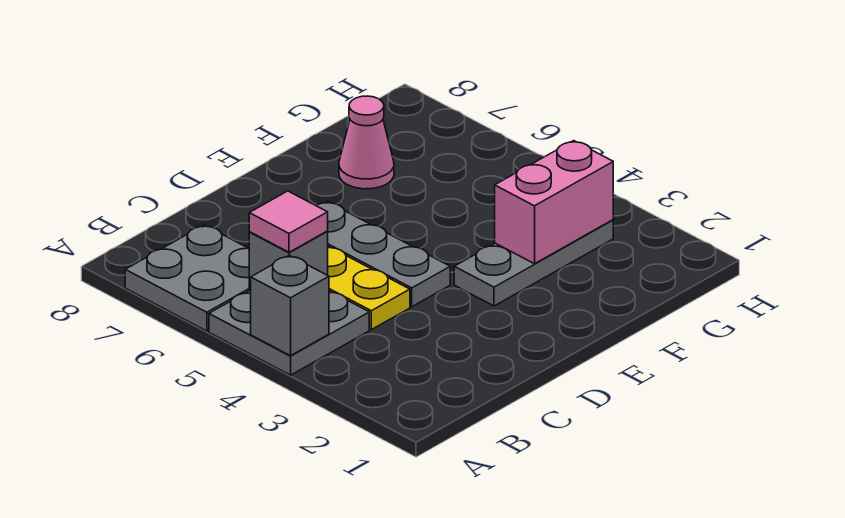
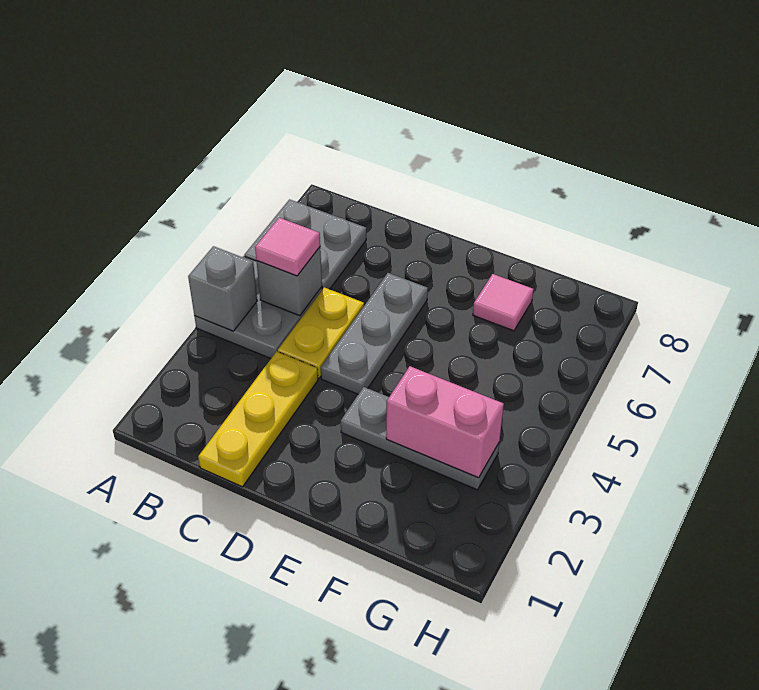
none -> yellow 1x3 plate [198,351,318,487]
pink 1x1 cone [339,96,394,189] -> pink 1x1 tile [473,274,533,331]

